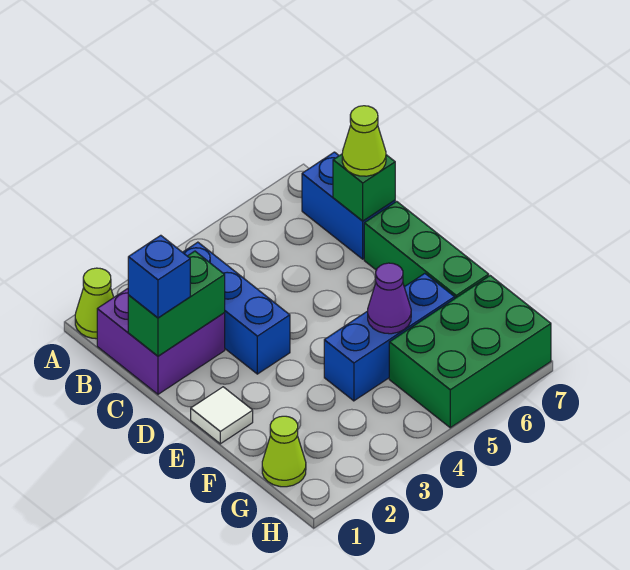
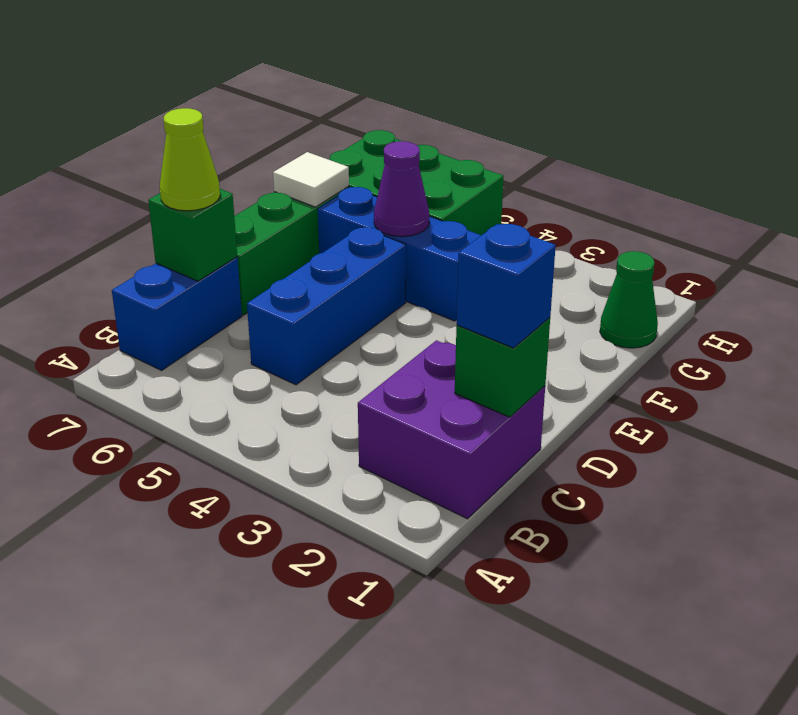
lime 1x1 cone [75,268,114,339] -> none
blue 1x3 brick [183,242,290,374] -> blue 1x3 brick moved to [247,227,406,385]
green 1x2 brick [128,251,225,356] -> green 1x1 brick [455,318,550,417]
white 1x1 tile [191,387,253,444] -> white 1x1 tile moved to [273,152,349,207]
lime 1x1 cone [262,416,306,487] -> green 1x1 cone [600,251,658,348]

